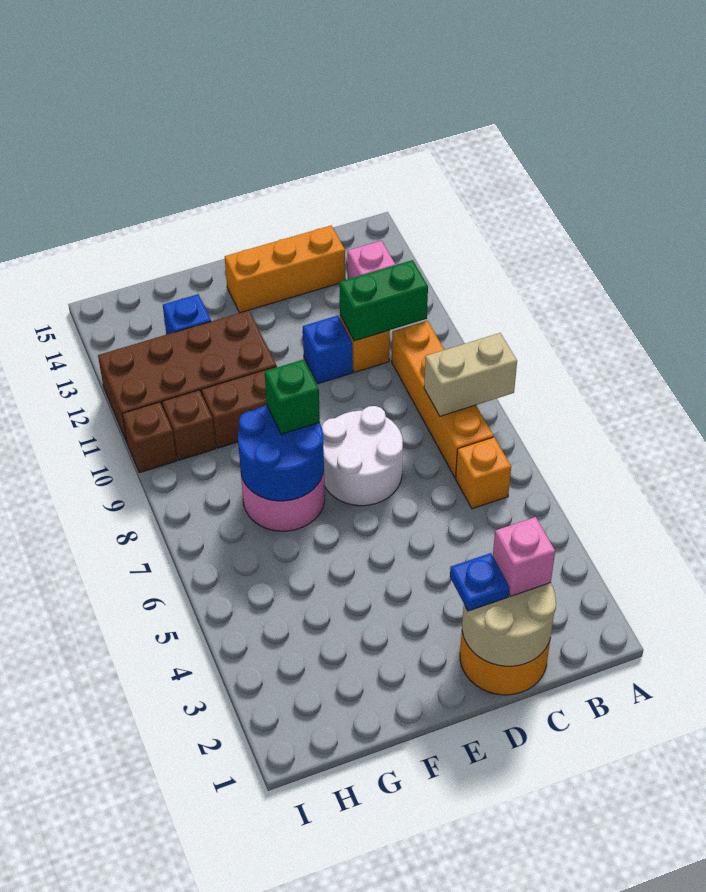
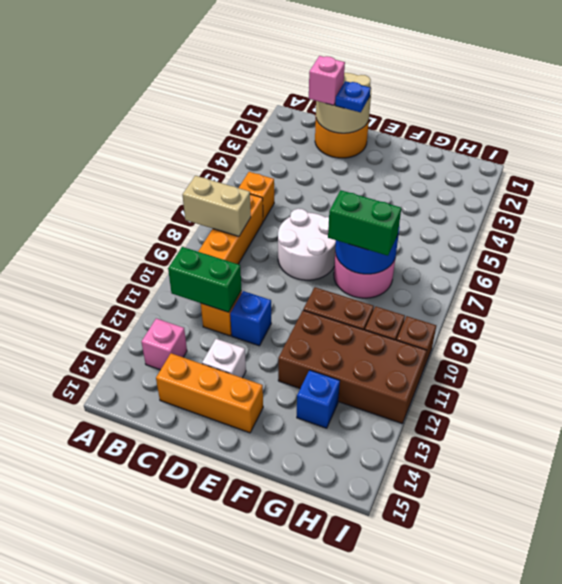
none -> white 1x1 brick [202,339,246,378]
green 1x1 brick [265,360,320,434] -> green 1x2 brick [328,190,401,256]

